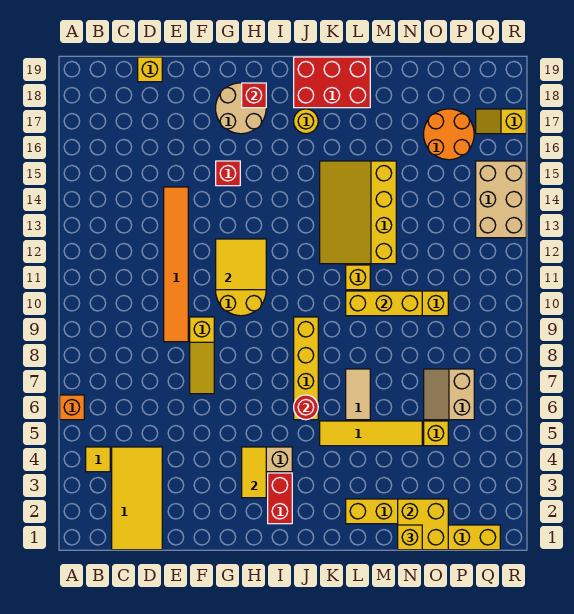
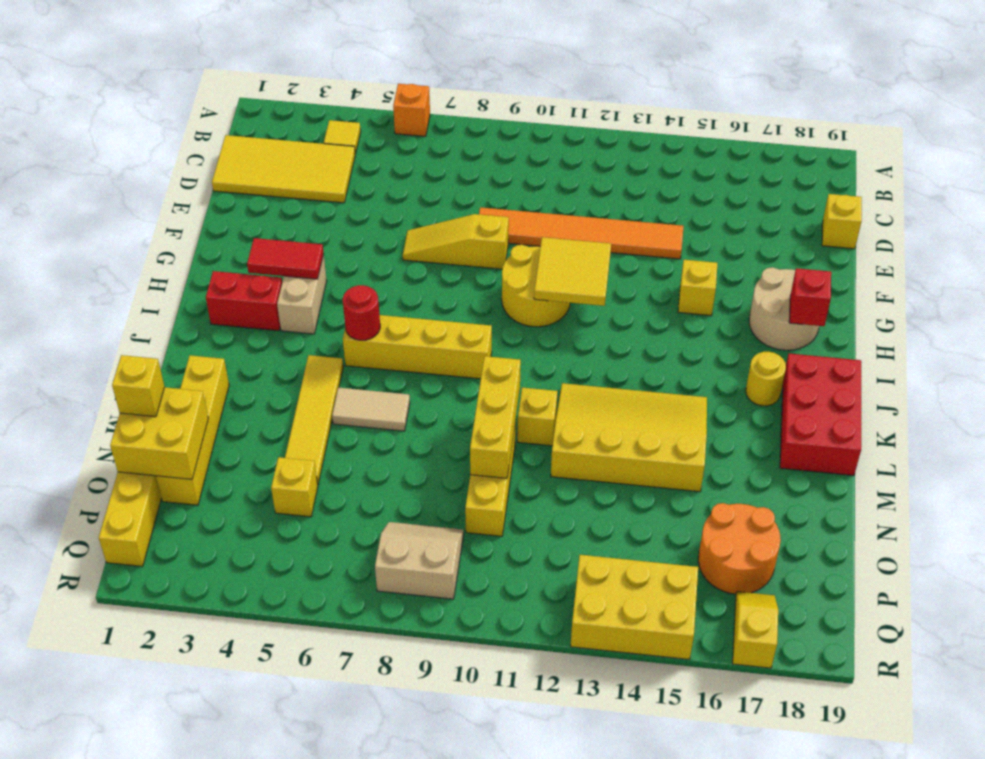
red 1x1 brick [216,161,240,186] -> yellow 1x1 brick [678,260,717,316]
yellow 1x2 tile [242,447,266,498] -> red 1x2 tile [247,238,324,279]
tan 2x2 slope [424,369,474,420] -> tan 2x2 slope moved to [375,522,464,599]
tan 2x3 brick [476,161,526,238] -> yellow 2x3 brick [571,555,698,660]

